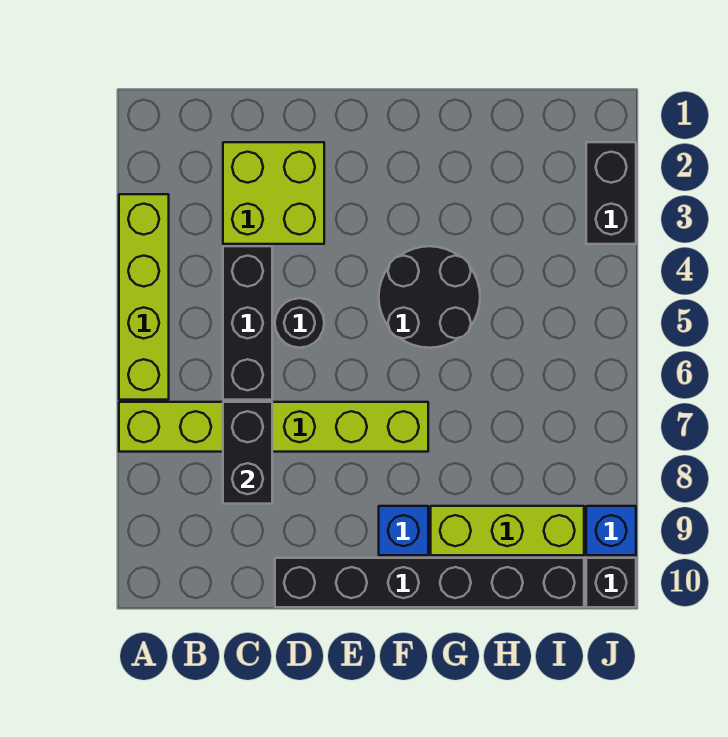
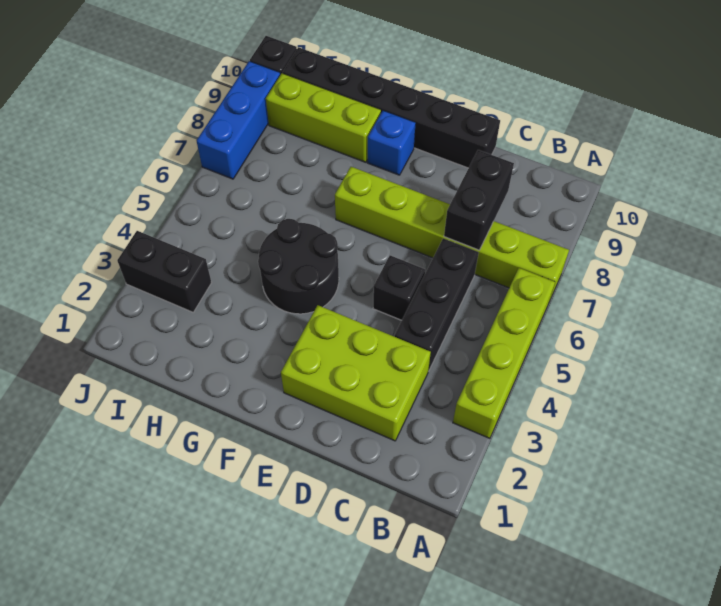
lime 2x2 brick [223,142,324,244] -> lime 2x3 brick [281,305,431,441]
black 1x1 round brick [275,298,324,348] -> black 1x1 brick [373,255,425,320]
black 1x2 brick [586,142,636,244] -> black 1x2 brick turned to [117,231,212,312]
blue 1x1 brick [586,506,636,555] -> blue 1x3 brick [197,61,280,179]

